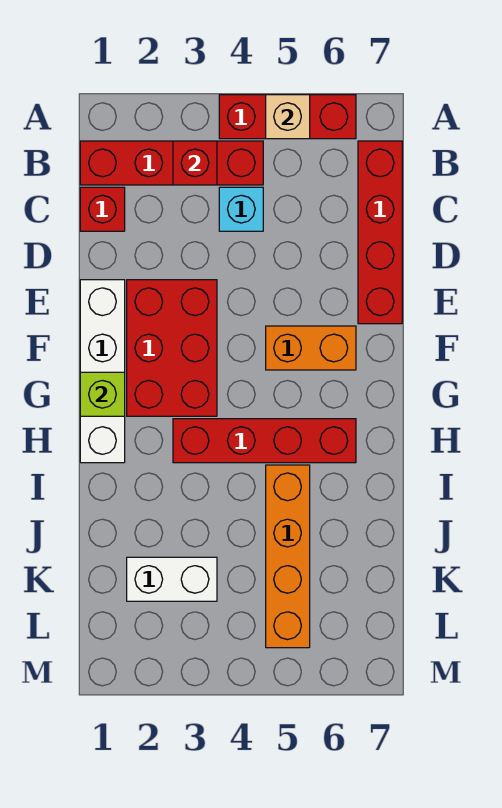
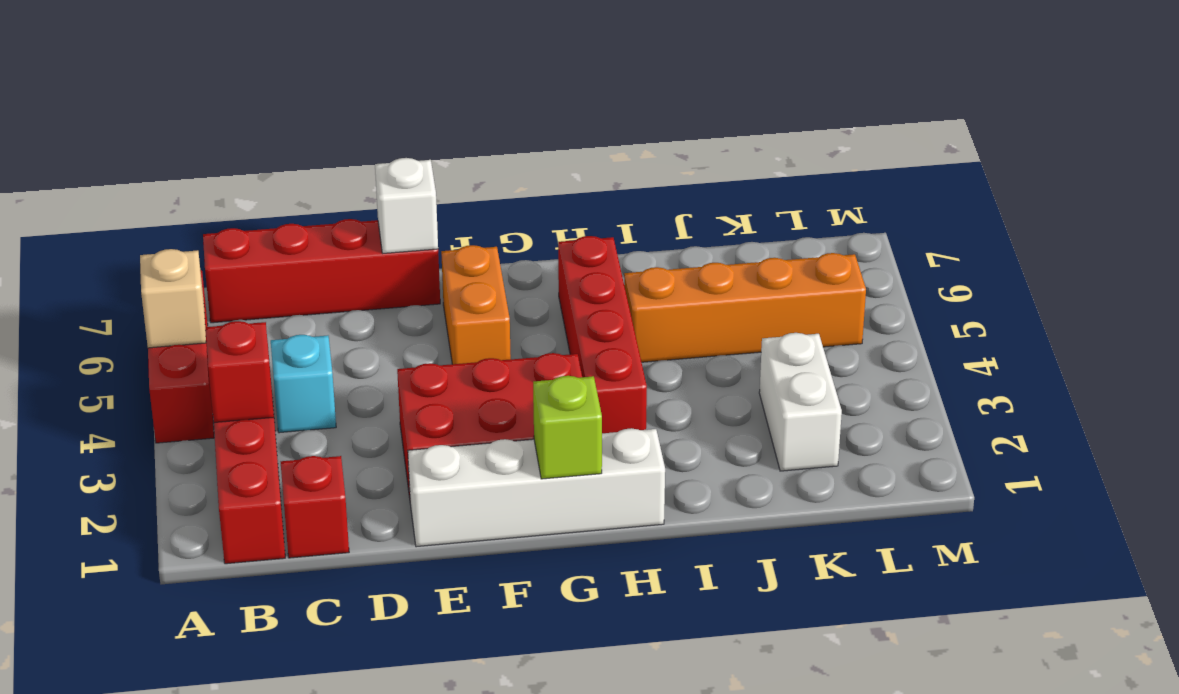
none -> white 1x1 brick [375,158,438,253]

